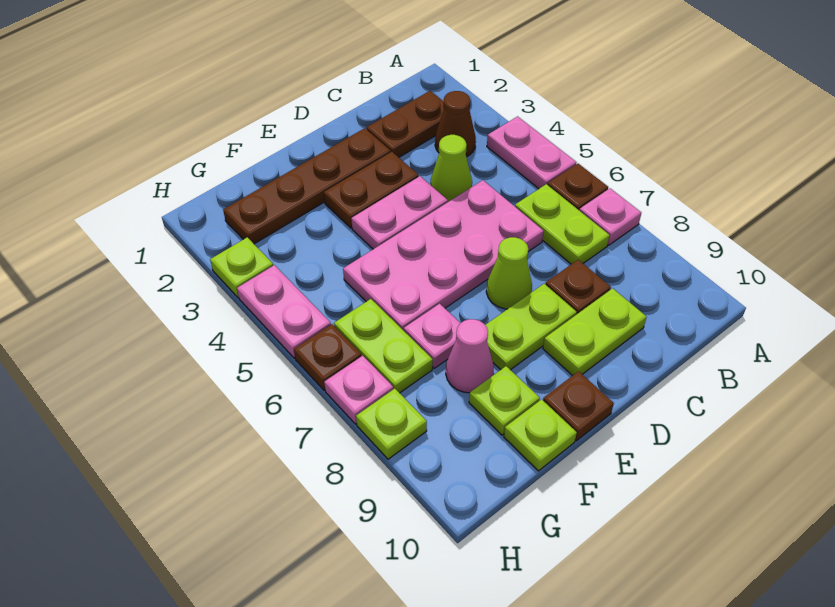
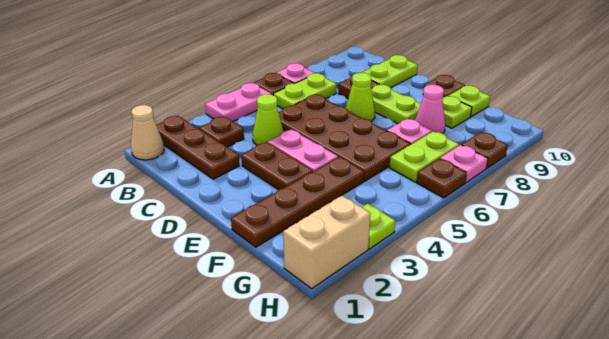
none -> tan 1x1 cone [131,105,164,160]
brown 1x2 plate [366,91,444,157] -> brown 1x3 plate [156,116,240,179]
brown 1x1 cone [435,91,476,157] -> brown 1x1 plate [199,116,244,147]
pink 2x4 plate [343,180,544,331] -> brown 2x4 plate [279,95,410,181]
lime 1x2 plate [543,288,647,376] -> lime 1x2 plate turned to [362,55,418,88]
brown 1x4 plate [223,128,391,244] -> brown 1x4 plate turned to [231,157,364,247]
none -> tan 1x2 brick [283,196,371,289]
pink 1x2 plate [237,265,331,358] -> none
lime 1x1 plate [356,389,427,459] -> brown 1x1 plate [462,132,508,168]

